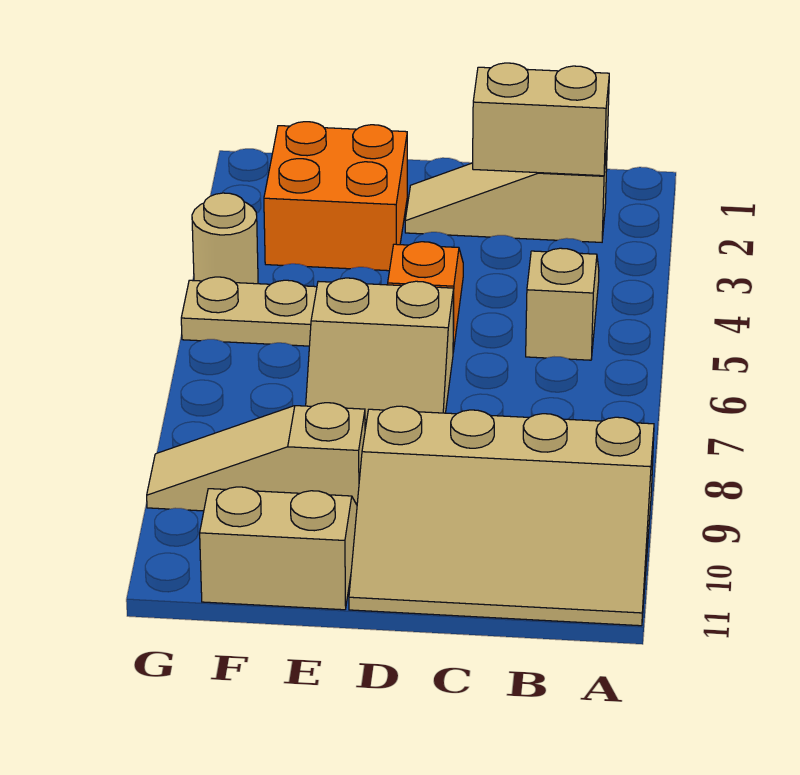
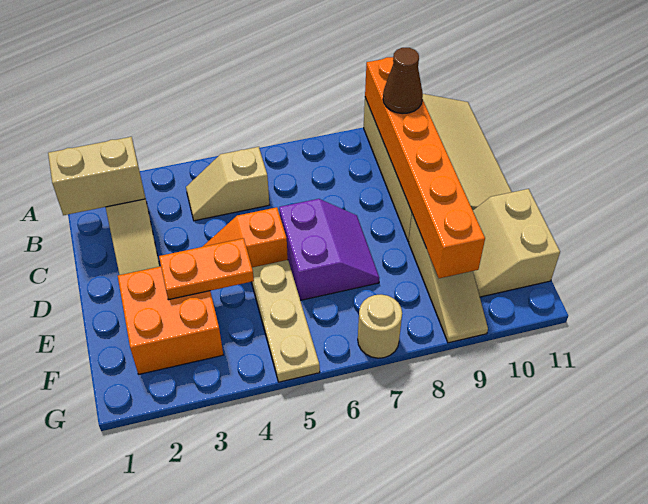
none -> orange 1x6 brick [365,57,485,278]
tan 1x2 brick [473,63,609,176] -> tan 1x2 brick turned to [48,137,145,215]
none -> brown 1x1 cone [383,48,423,114]
tan 2x2 slope [306,278,454,429] -> purple 2x2 slope [279,199,379,300]
none -> orange 1x2 plate [159,238,254,300]
tan 1x1 round brick [192,193,258,284] -> tan 1x1 round brick moved to [358,295,402,358]

